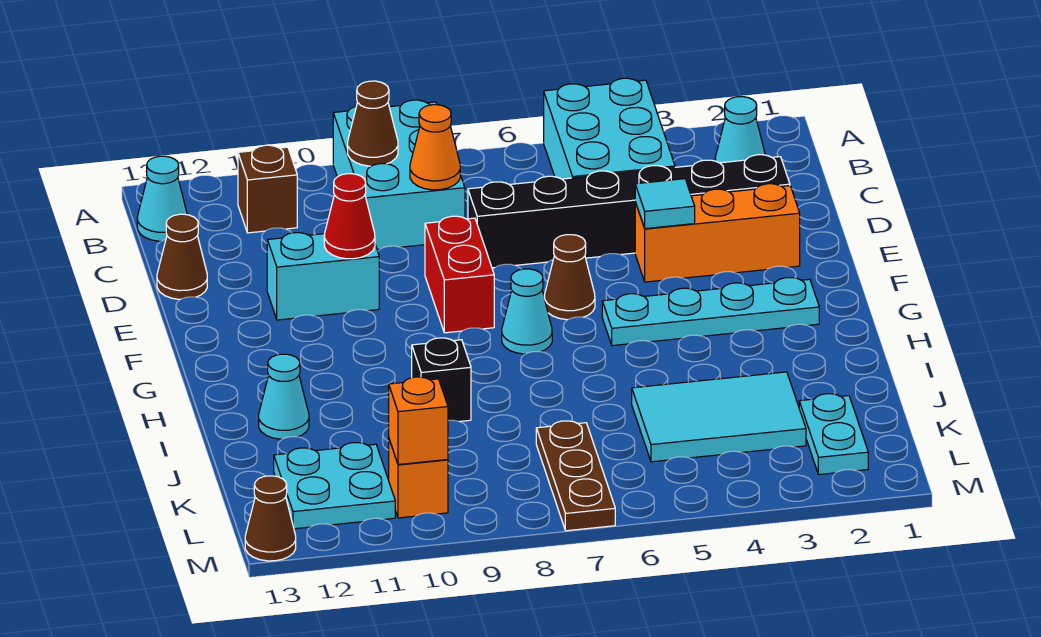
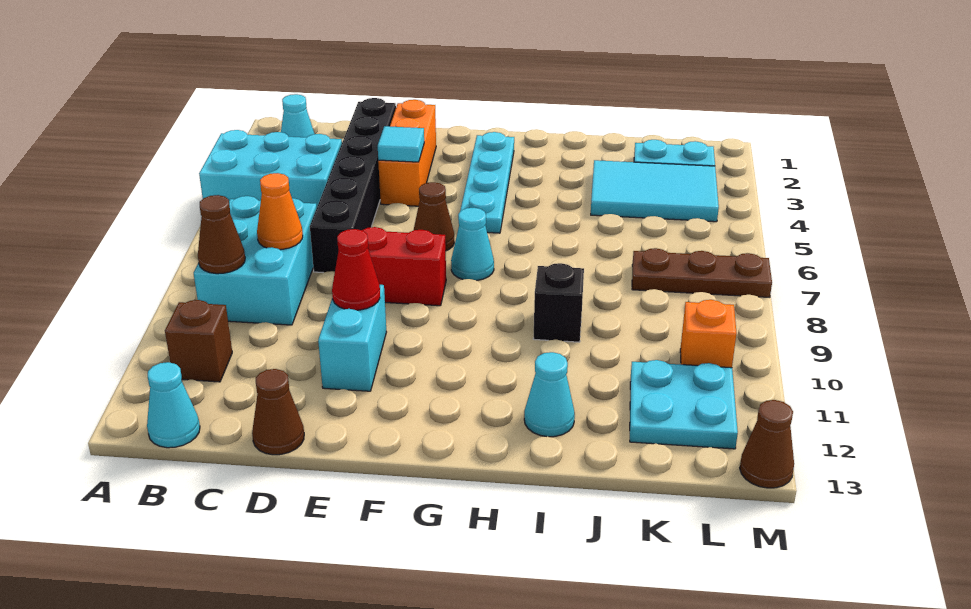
cyan 2x3 brick [333,100,465,250] -> cyan 2x3 brick turned to [194,196,317,325]
cyan 2x3 tile [632,372,806,462] -> cyan 2x3 tile turned to [591,160,719,222]
orange 1x1 brick [389,377,448,465] -> none

